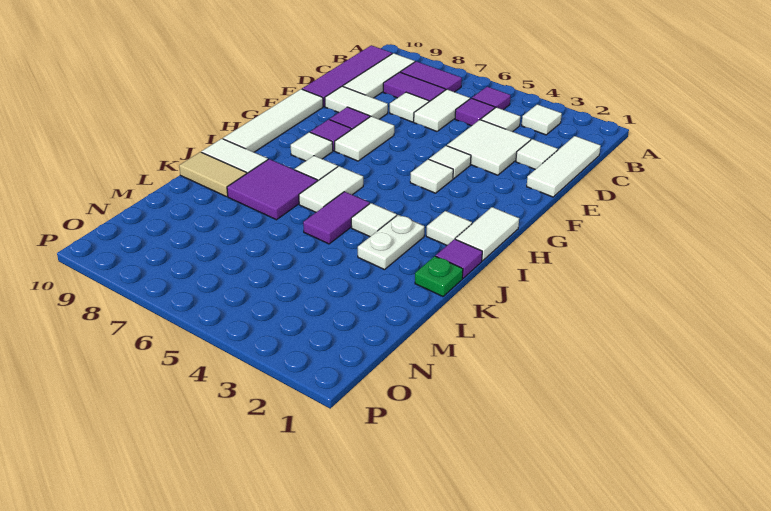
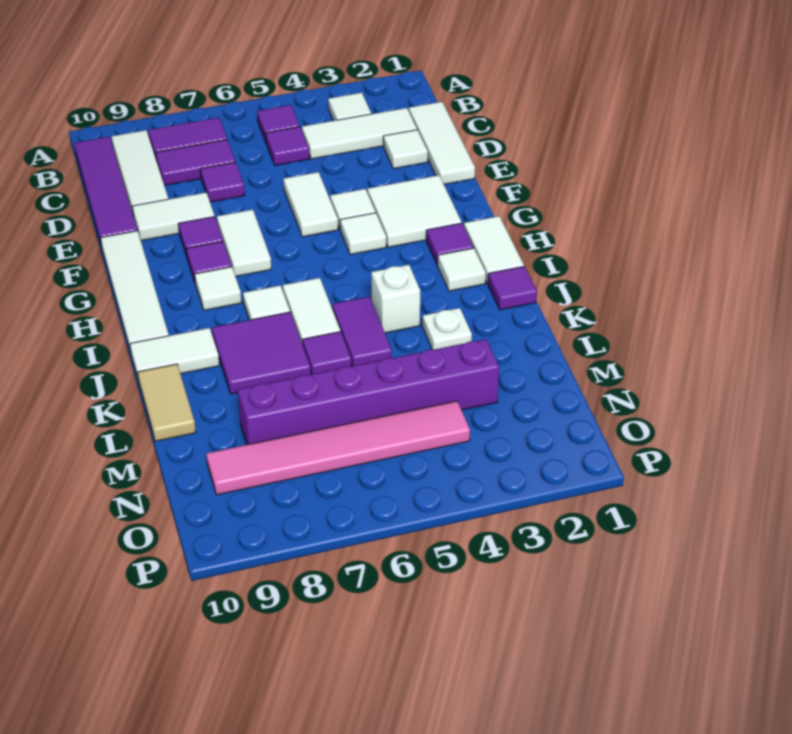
white 1x1 tile [481,107,520,132] -> white 1x3 tile [302,108,417,159]
white 1x2 tile [414,89,470,131] -> white 1x2 tile moved to [283,172,338,237]
white 2x2 tile [447,120,531,175] -> white 2x2 tile moved to [367,175,462,247]
white 1x1 tile [390,92,429,122] -> purple 1x1 tile [200,162,245,202]
none -> purple 1x1 tile [426,223,474,265]
white 1x2 plate [358,215,424,270] -> white 1x1 plate [422,308,472,350]
white 1x1 tile [351,203,397,237] -> white 1x1 brick [371,265,420,333]
green 1x1 plate [415,256,463,296] -> none
none -> purple 1x1 tile [303,331,351,374]
tan 1x2 tile [179,152,247,197] -> tan 1x2 tile turned to [138,364,196,441]
none -> purple 1x6 brick [238,339,499,445]
none -> pink 1x6 tile [206,401,470,495]

